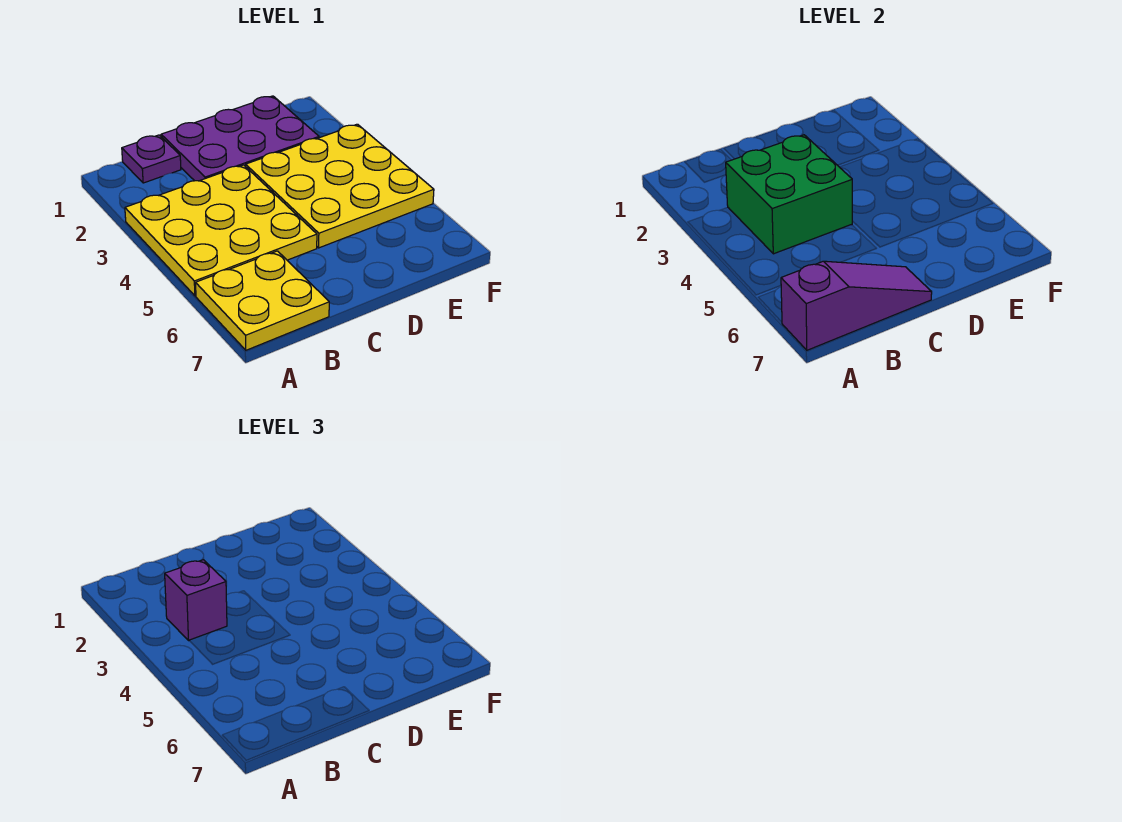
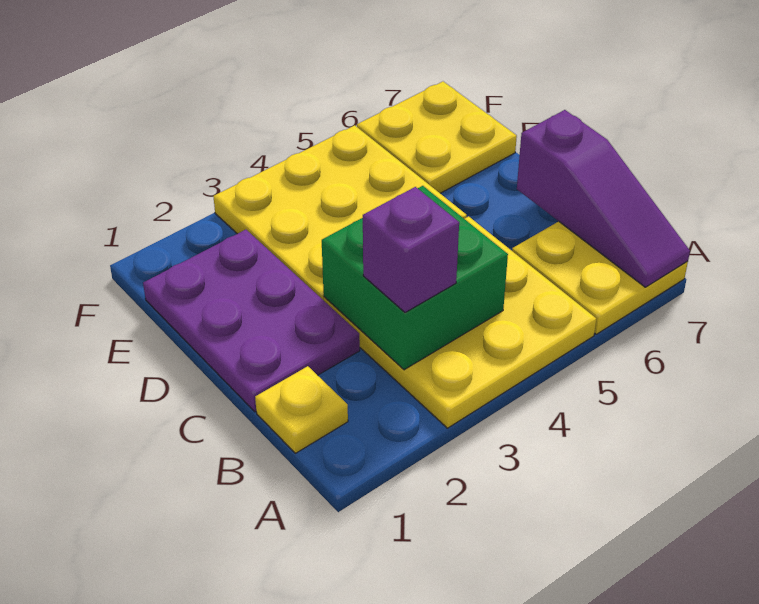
purple 1x3 slope [781,261,932,350] -> purple 1x3 slope turned to [517,110,690,287]
purple 1x1 plate [122,135,181,183] -> yellow 1x1 plate [255,366,348,453]
none -> yellow 2x2 plate [357,82,517,193]

